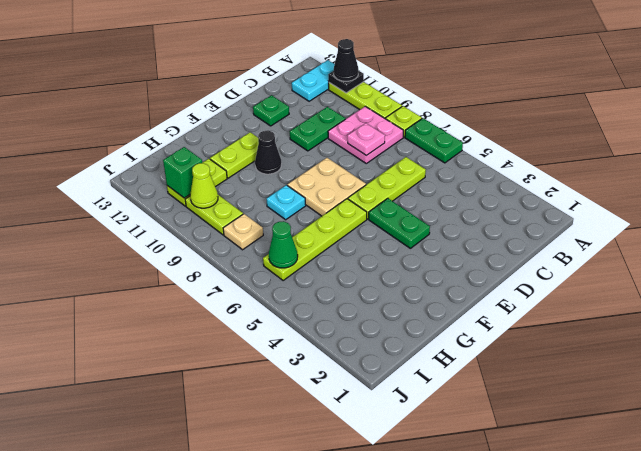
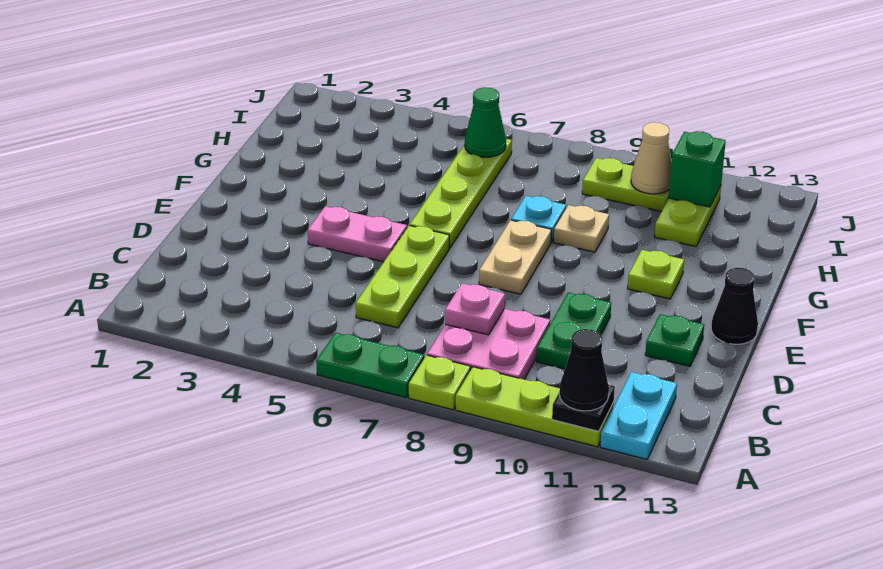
green 1x2 plate [369,198,430,248] -> pink 1x2 plate [308,206,407,262]
tan 2x2 plate [287,158,366,216] -> tan 1x2 plate [479,220,551,294]
black 1x1 cone [255,131,281,174] -> black 1x1 cone moved to [711,268,758,344]
lime 1x2 plate [210,132,259,178] -> lime 1x1 plate [628,250,684,299]
tan 1x1 plate [223,214,263,250] -> tan 1x1 plate moved to [554,205,609,252]
lime 1x1 cone [190,163,218,208] -> tan 1x1 cone [631,122,672,194]

